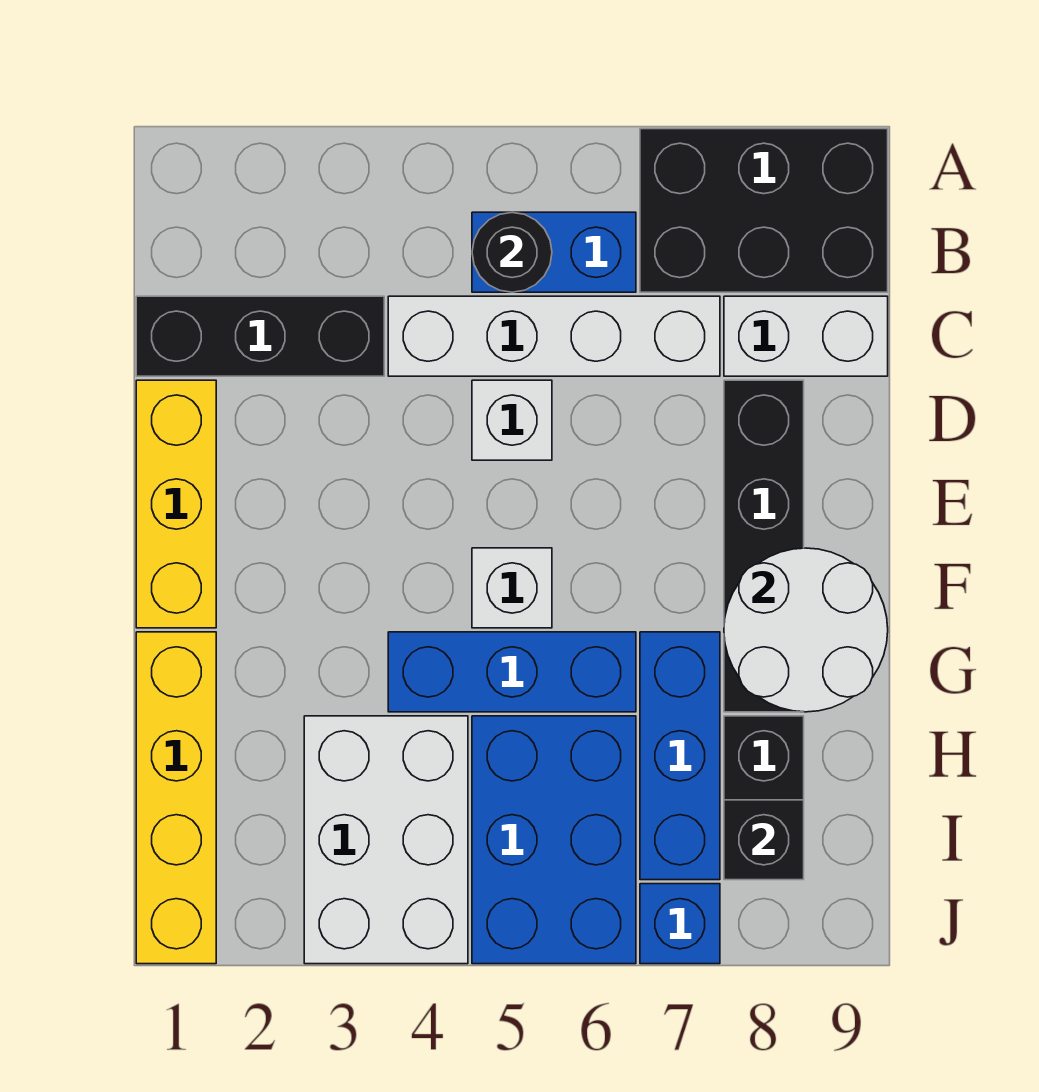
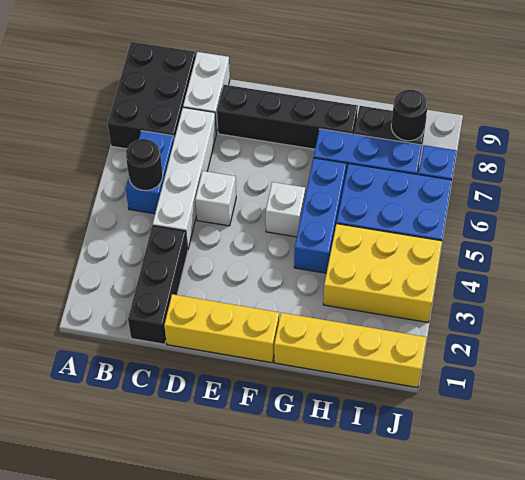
white 2x2 round brick [724,548,888,712] -> none
white 2x3 brick [304,716,468,964] -> yellow 2x3 brick [323,224,442,323]
black 1x1 brick [724,800,804,880] -> black 1x1 round brick [391,90,428,141]

